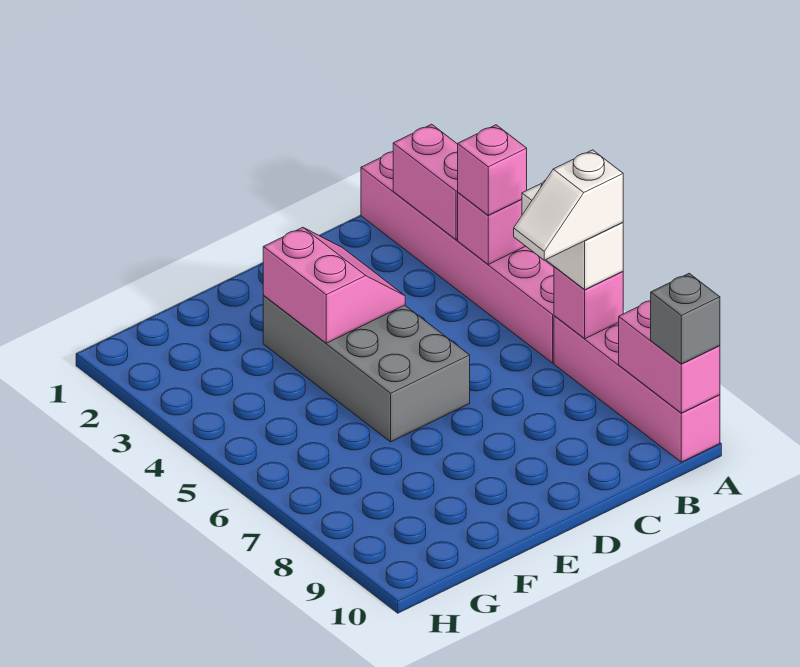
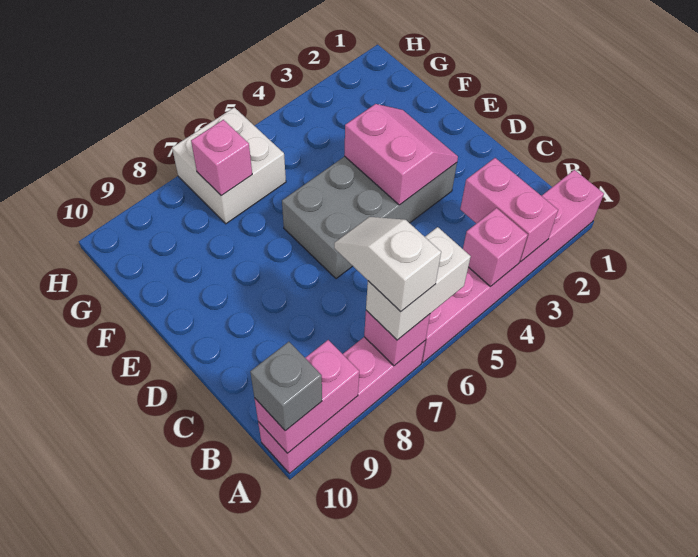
pink 1x2 brick [393,124,458,240] -> pink 1x2 brick turned to [460,158,558,262]
pink 1x1 brick [458,125,527,215] -> pink 1x1 brick moved to [191,120,252,196]
pink 2x2 slope [263,227,405,343] -> pink 2x2 slope turned to [344,104,458,205]
none -> white 2x2 brick [172,107,286,224]

